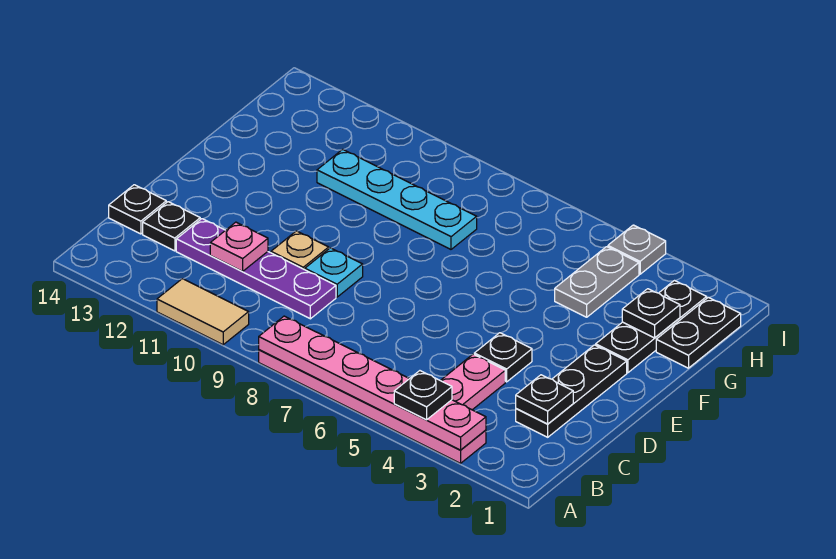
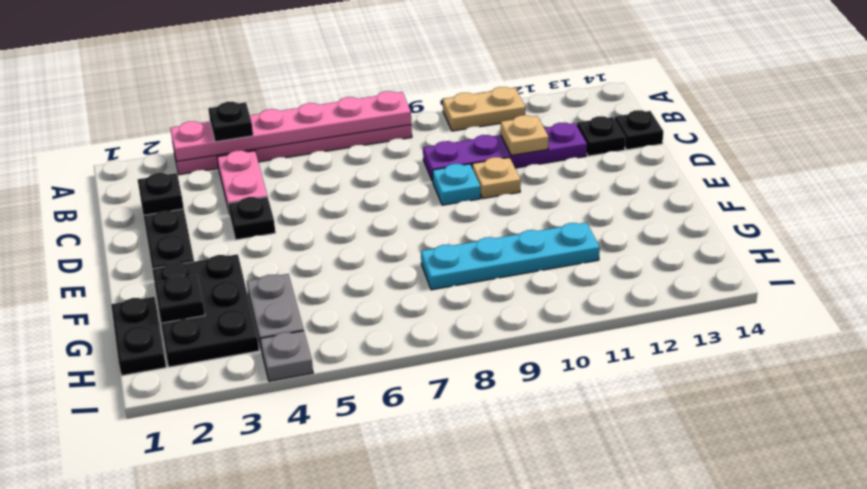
tan 1x2 tile [157,279,249,345] -> tan 1x2 plate [443,87,525,131]
pink 1x1 plate [210,222,268,272] -> tan 1x1 plate [501,115,549,155]
black 1x3 plate [596,281,707,373] -> black 2x3 plate [152,254,259,367]

